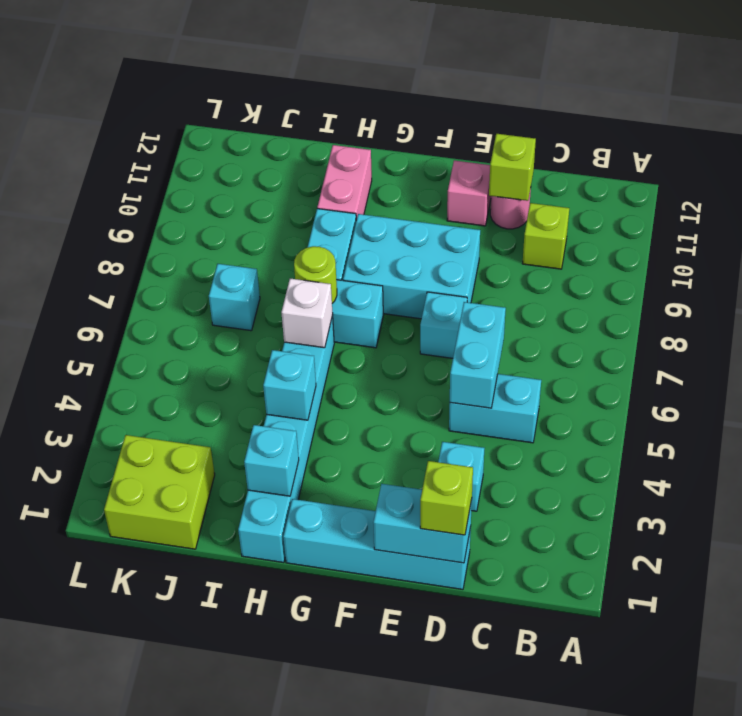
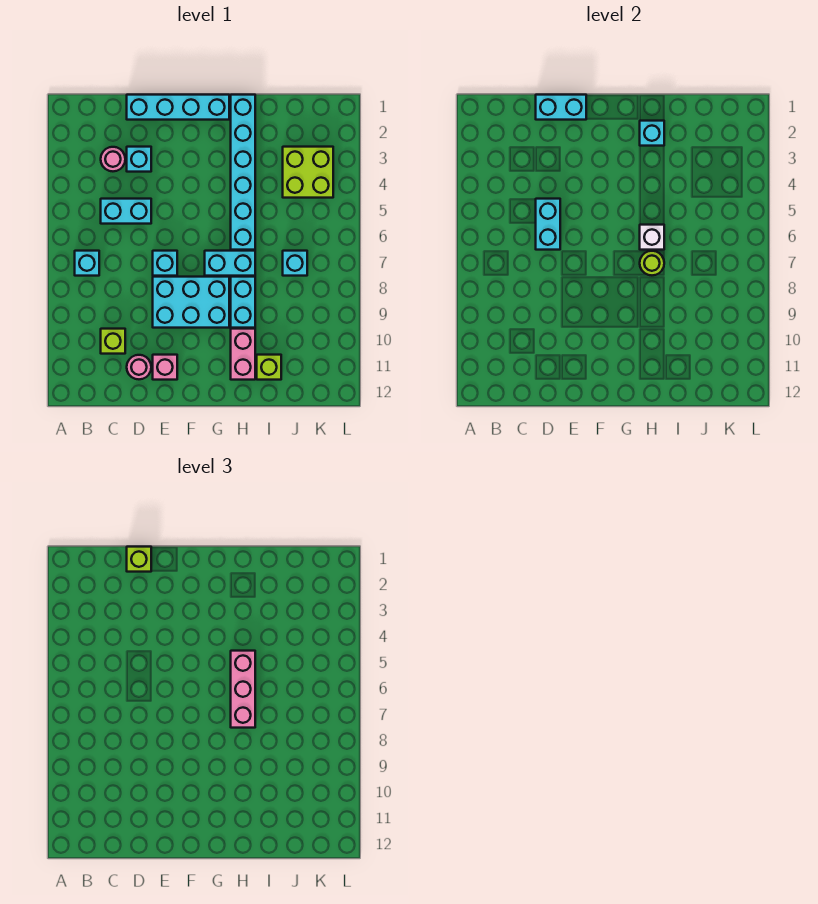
none -> pink 1x1 round brick [101,147,125,171]
lime 1x1 brick [489,134,536,201] -> lime 1x1 brick moved to [257,355,281,380]
cyan 1x1 brick [263,350,316,420] -> cyan 1x1 brick moved to [75,251,99,276]
none -> pink 1x3 brick [231,651,255,728]
lime 2x2 brick [104,435,215,549] -> lime 2x2 brick moved to [283,147,333,198]

